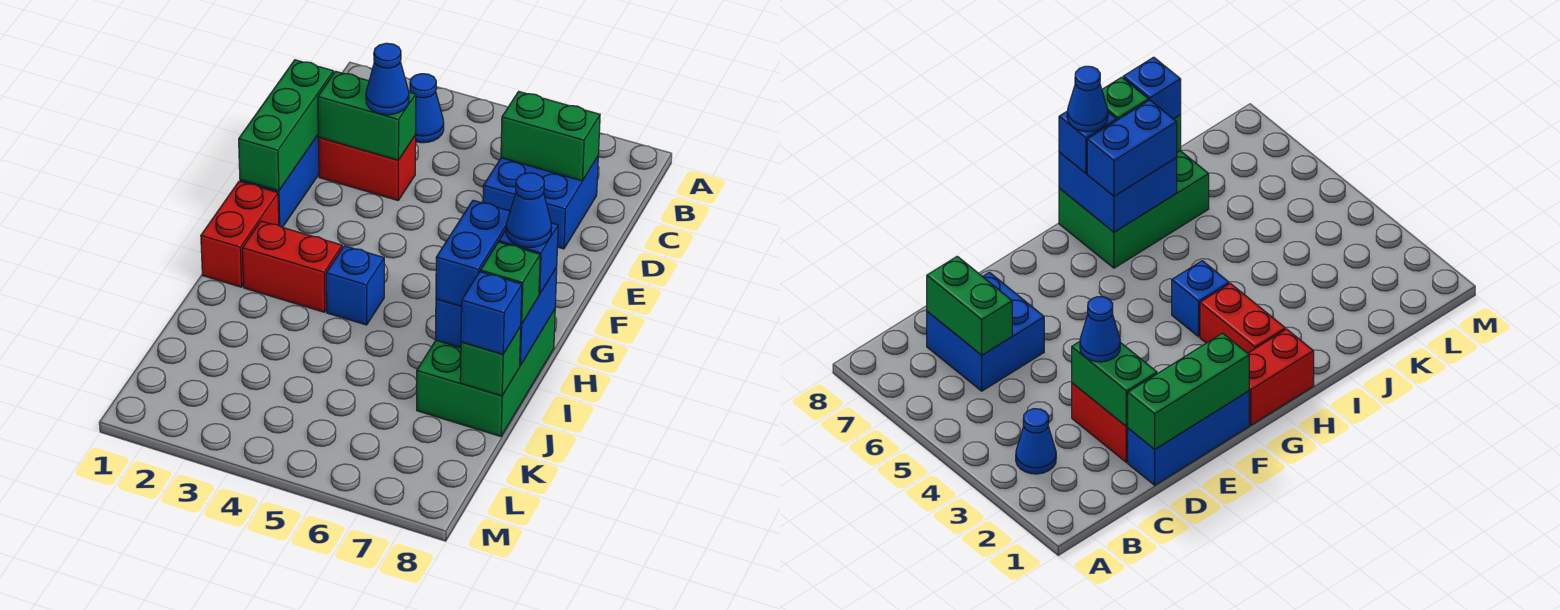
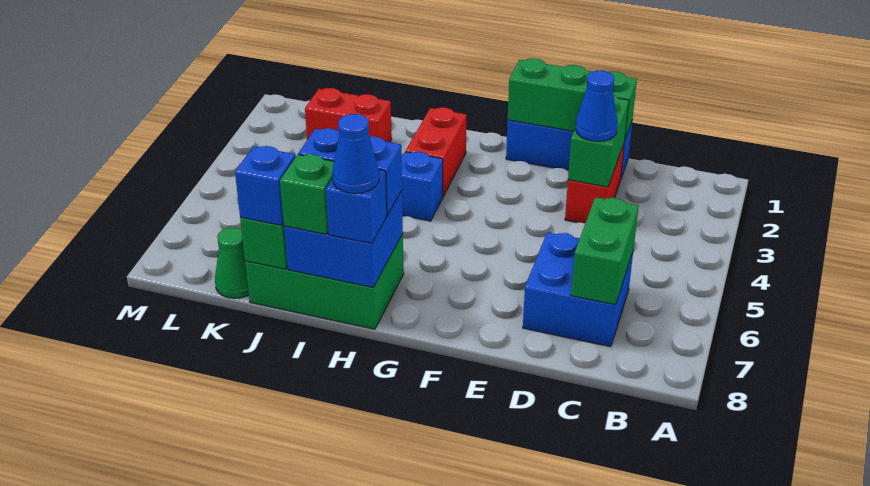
blue 1x1 cone [410,74,444,143] -> none
red 1x2 brick [201,181,279,287] -> red 1x2 brick moved to [305,88,392,142]
none -> green 1x1 cone [215,228,249,298]

